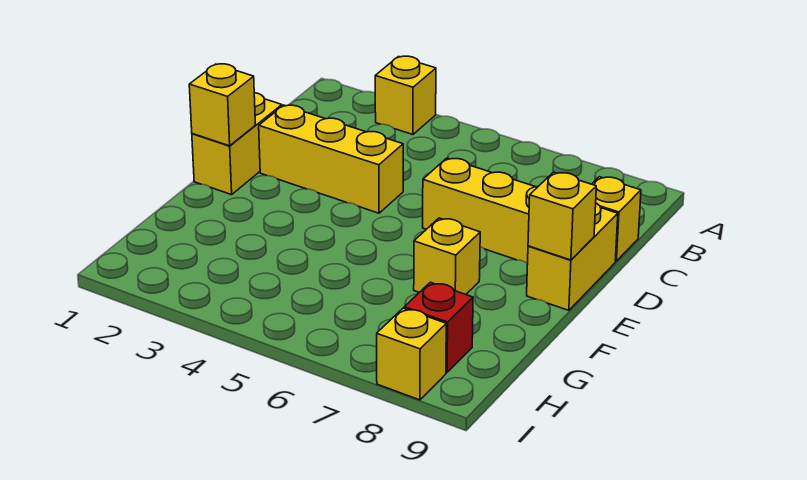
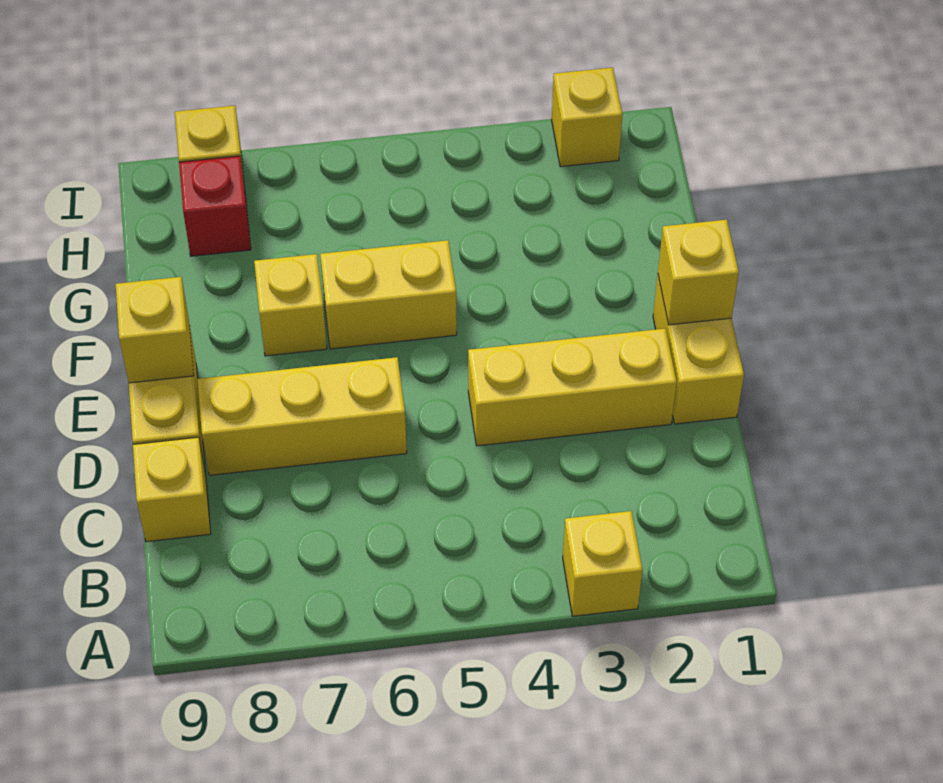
none -> yellow 1x2 brick [320,240,457,349]
none -> yellow 1x1 brick [552,68,622,167]

